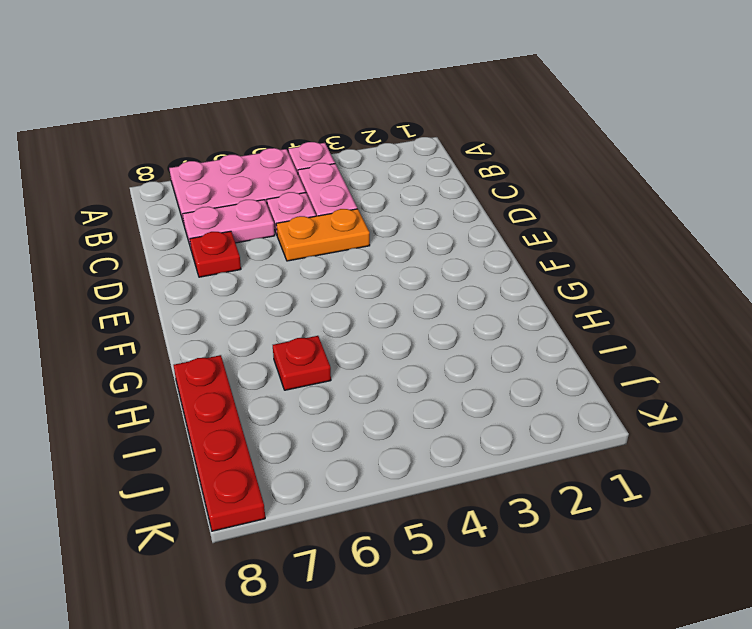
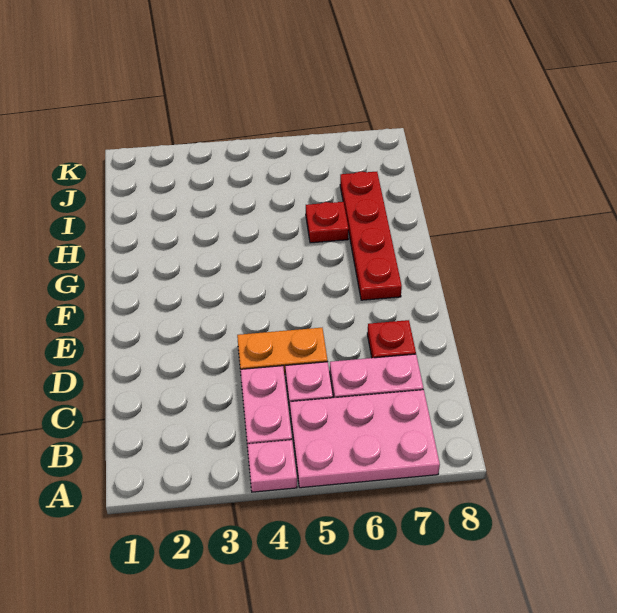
red 1x4 plate [174,355,265,531] -> red 1x4 plate moved to [340,171,402,300]

